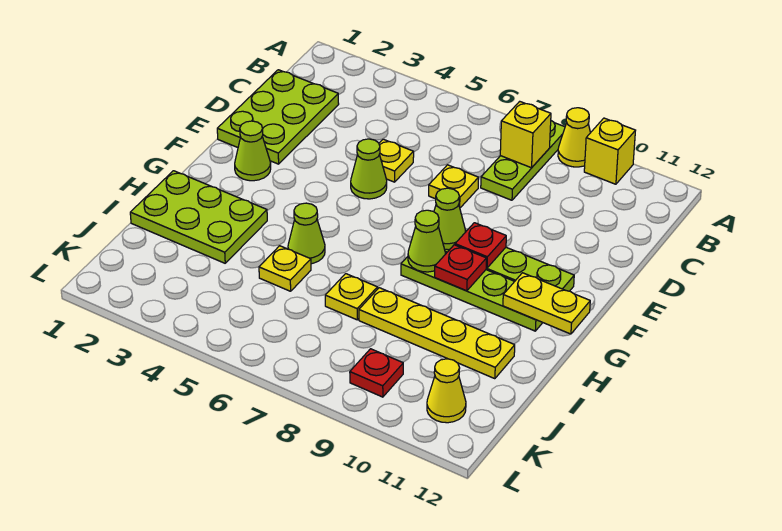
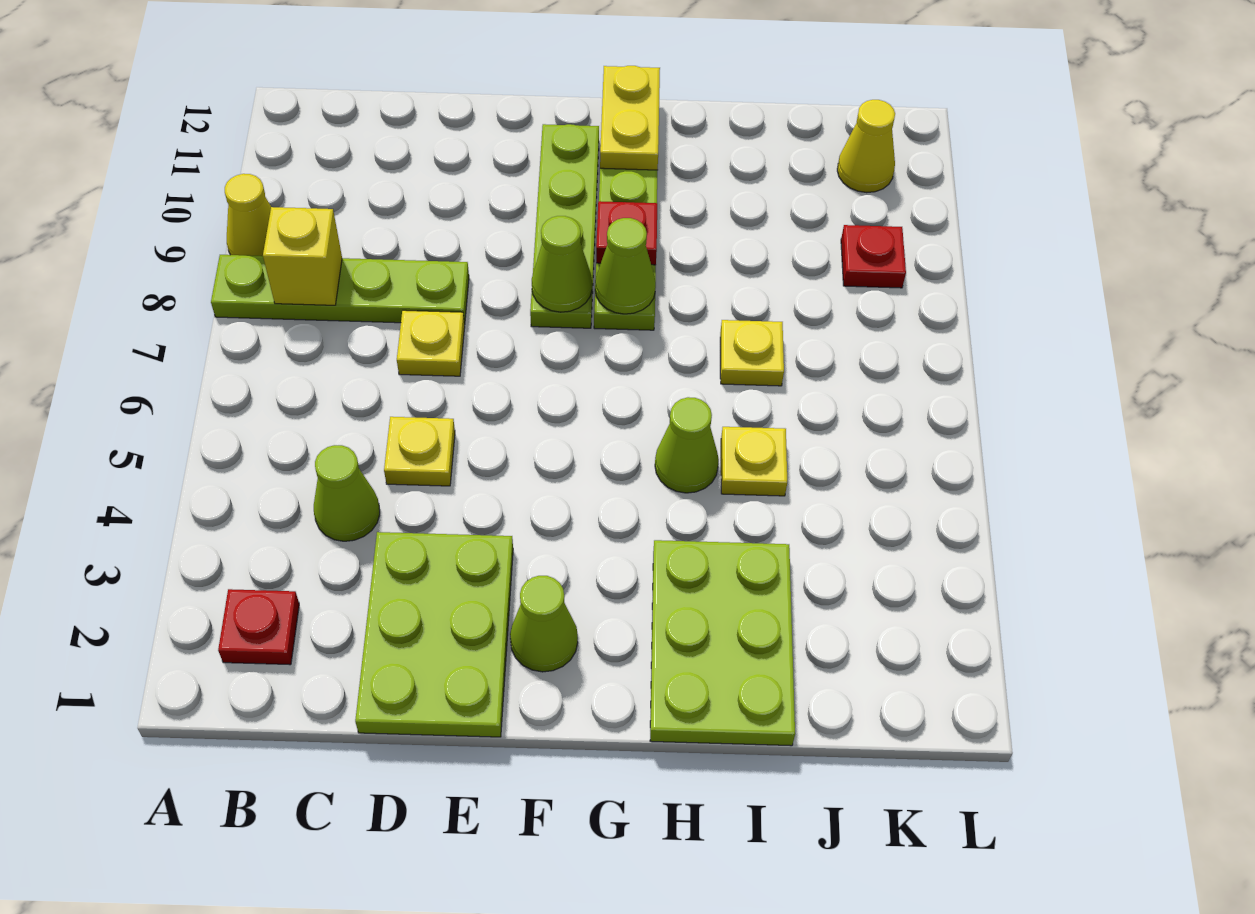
lime 1x3 plate [481,121,565,200] -> lime 1x4 plate [211,255,469,324]
yellow 1x1 brick [584,118,636,184] -> none
lime 2x3 plate [217,70,339,164] -> lime 2x3 plate turned to [355,532,513,737]
lime 1x1 cone [351,139,387,199] -> lime 1x1 cone moved to [314,445,380,541]
red 1x1 plate [455,223,506,268] -> red 1x1 plate moved to [218,589,299,665]
yellow 1x4 plate [359,288,515,379] -> none

